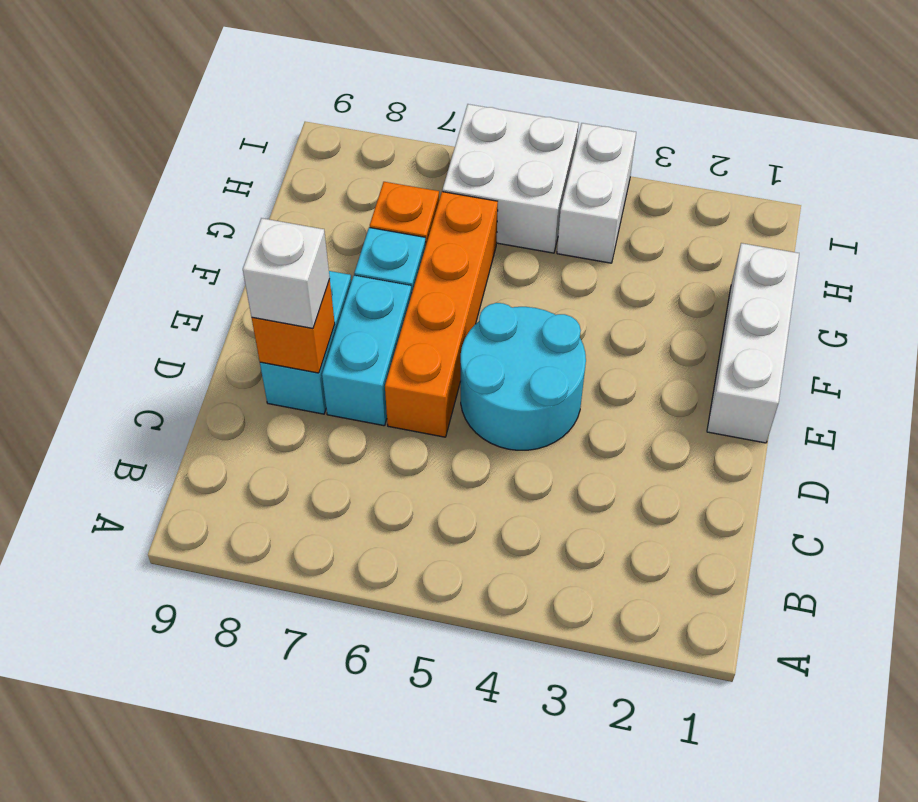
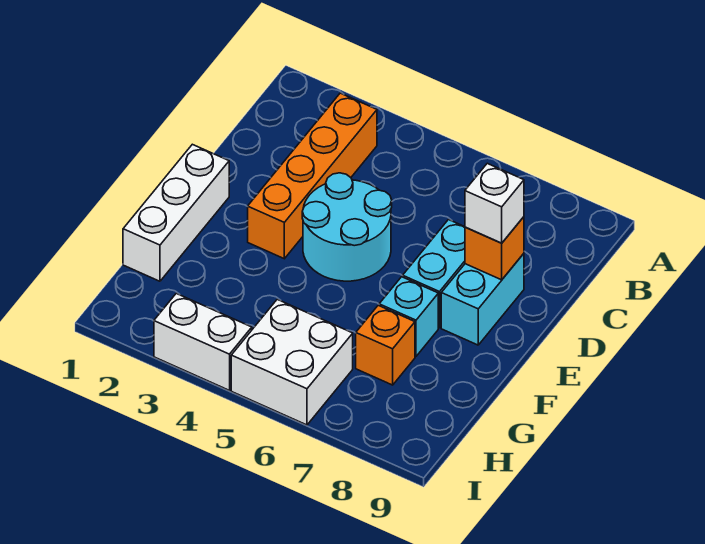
orange 1x4 brick [385,192,498,437] -> orange 1x4 brick moved to [248,93,377,259]
white 1x2 brick [557,123,636,263] -> white 1x2 brick turned to [154,293,252,390]

